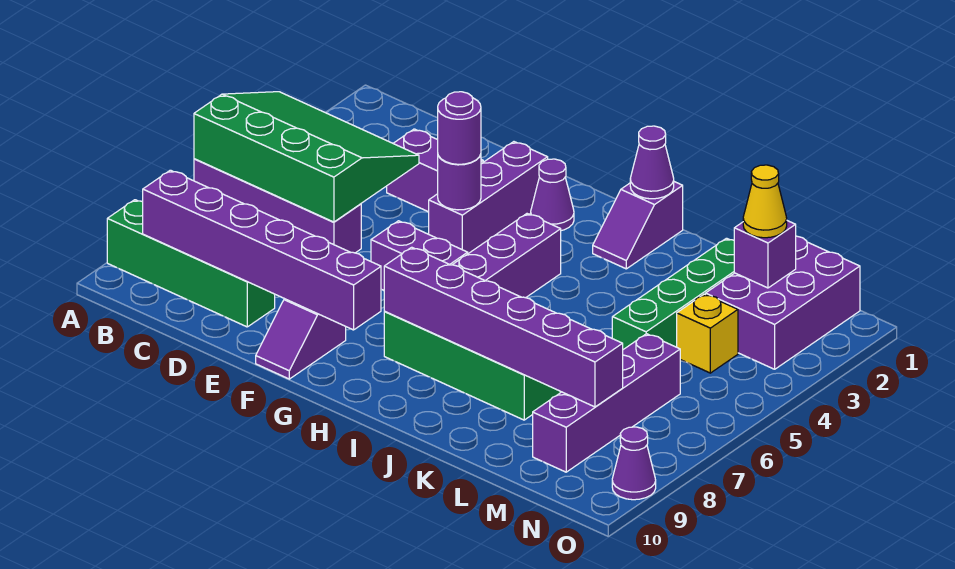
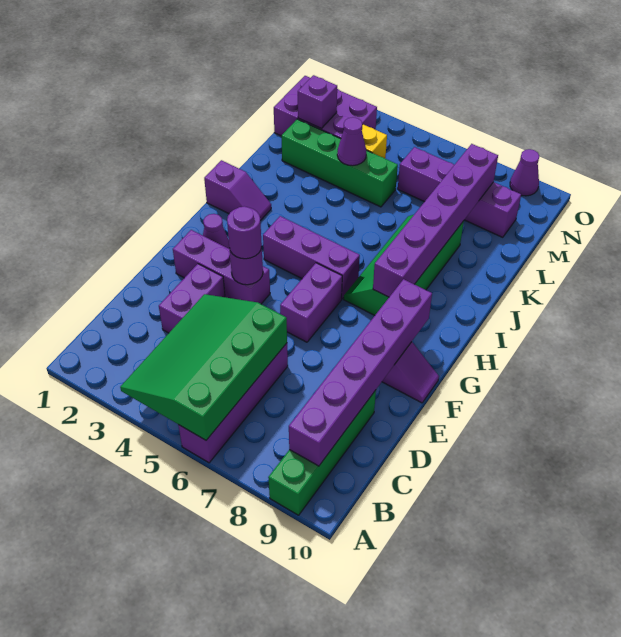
purple 1x1 cone [630,126,674,199] -> purple 1x1 cone moved to [337,117,366,166]
yellow 1x1 cone [743,165,787,238] -> none

